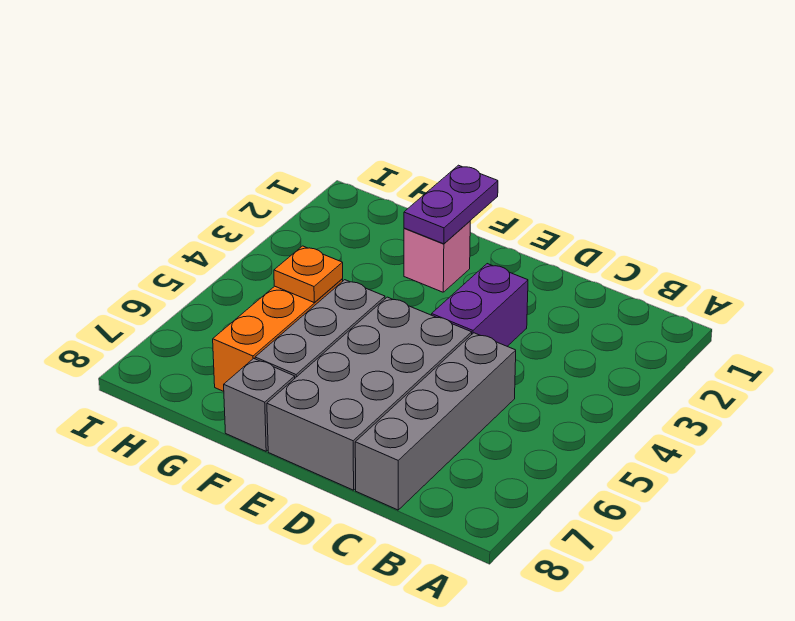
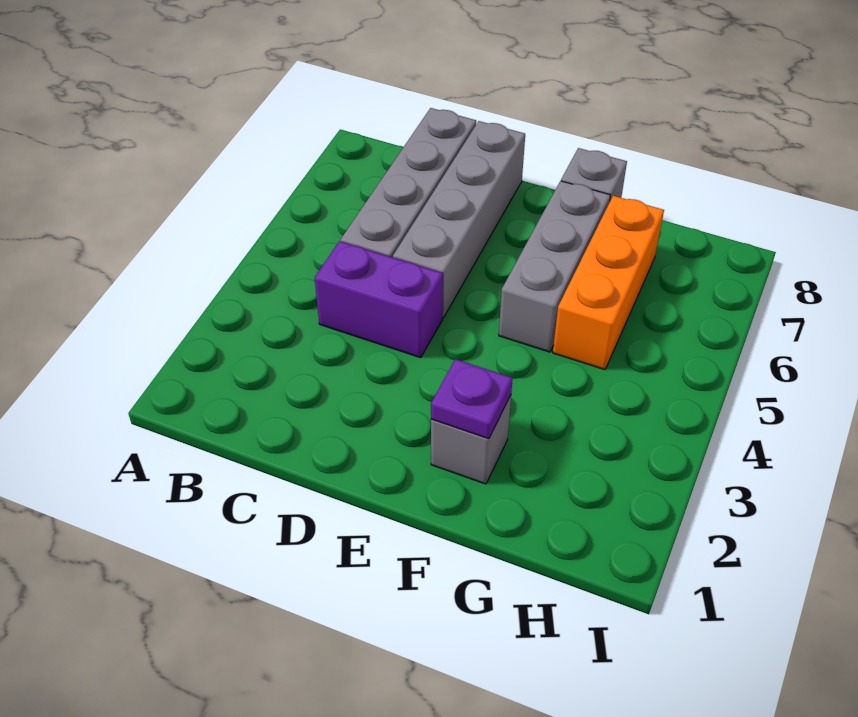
purple 1x2 brick [432,264,528,346] -> purple 1x2 brick turned to [315,241,443,358]
grey 2x4 brick [267,297,472,490] -> grey 1x4 brick [393,121,525,318]
purple 1x2 plate [404,165,498,244] -> purple 1x1 plate [431,359,513,439]
pink 1x1 brick [404,221,470,292] -> grey 1x1 brick [431,395,511,484]
orange 1x1 plate [274,246,343,302] -> none

